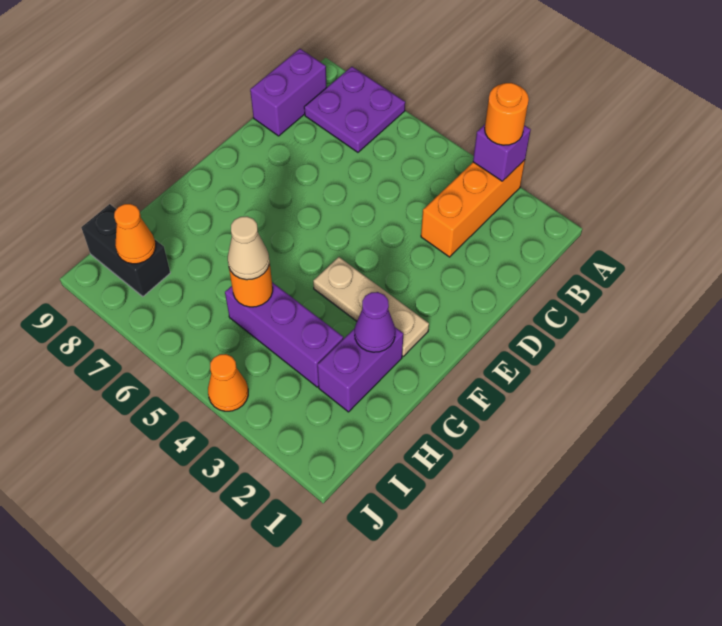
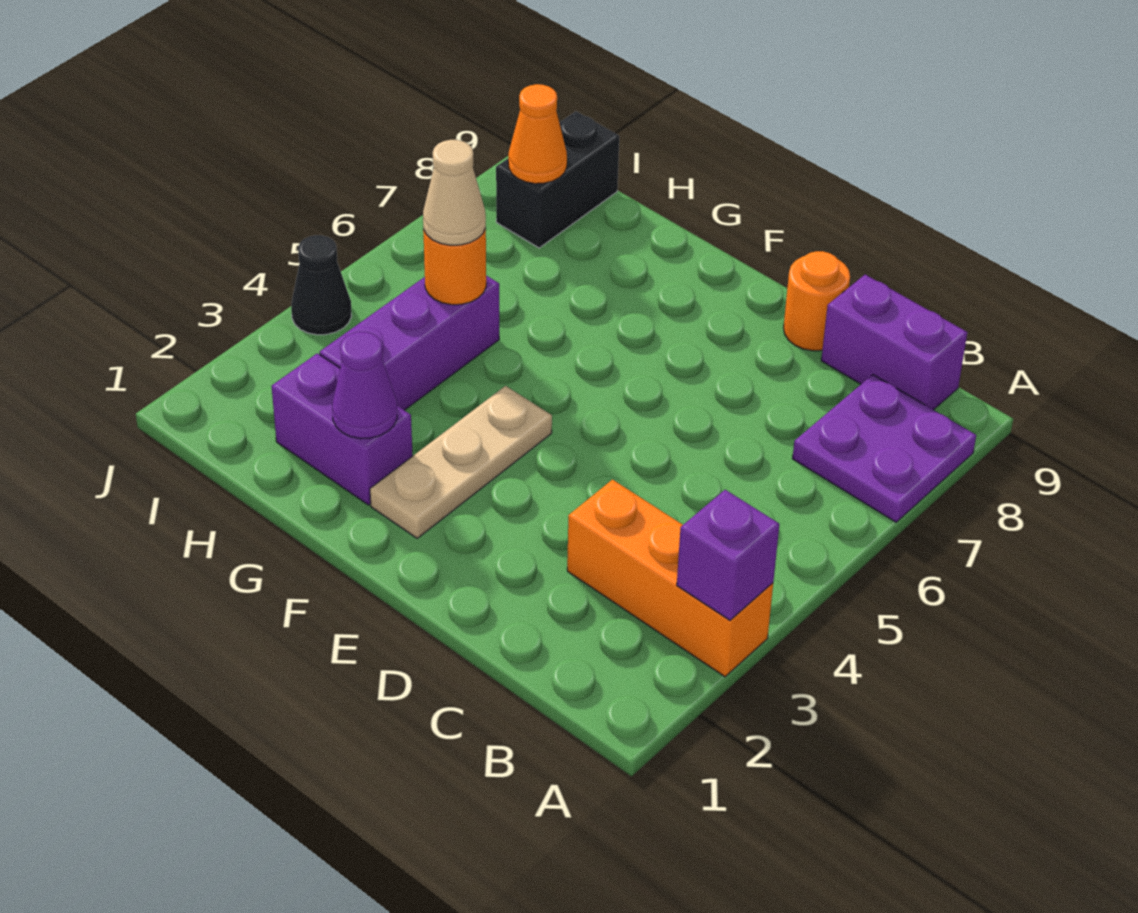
orange 1x1 round brick [485,83,529,145] -> orange 1x1 round brick moved to [784,251,850,351]
orange 1x1 cone [208,354,248,411] -> black 1x1 cone [291,235,352,335]

